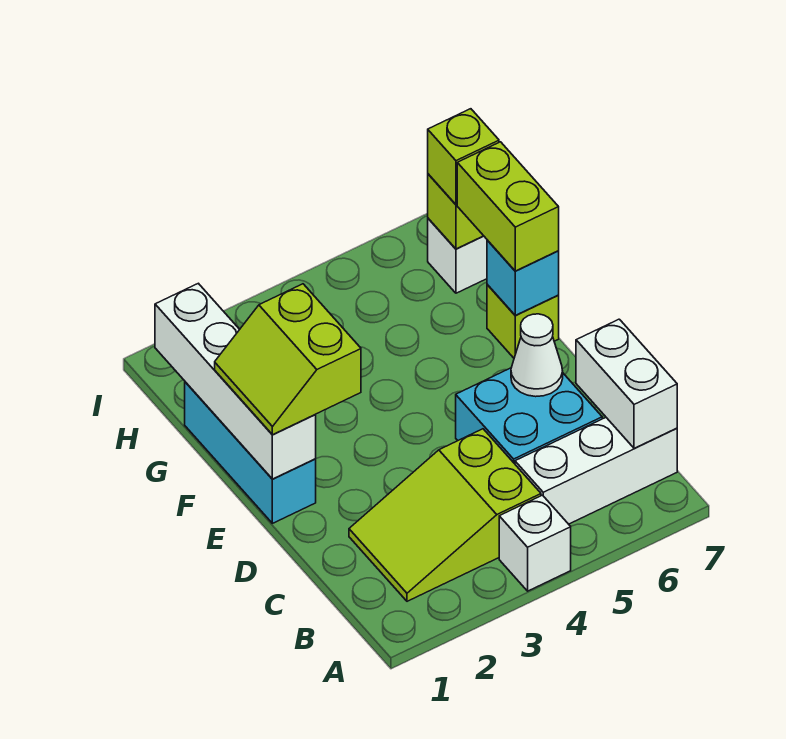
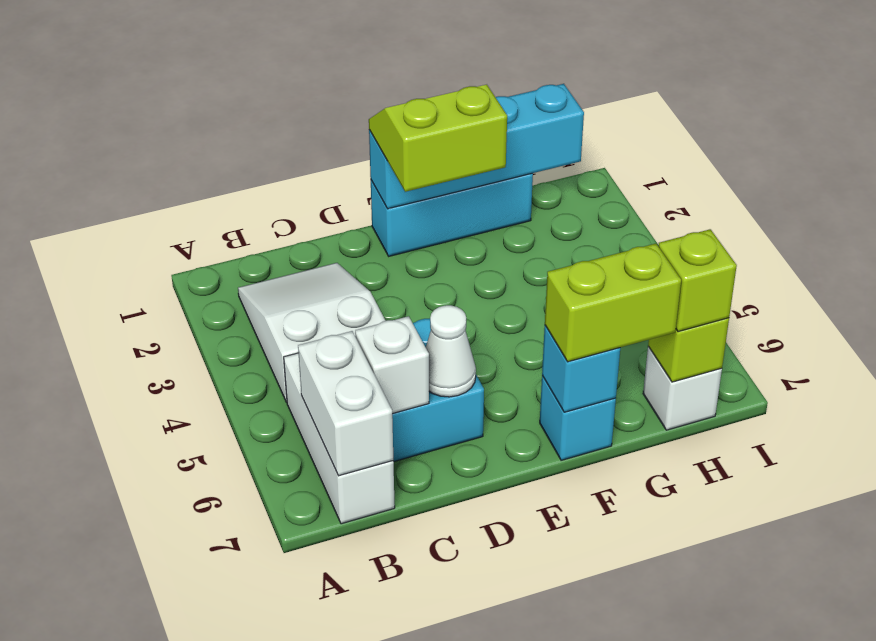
white 1x1 brick [499,495,571,591] -> white 1x1 brick moved to [355,316,429,414]
lime 2x3 slope [349,429,541,601] -> white 2x3 slope [238,263,386,402]
white 1x2 brick [576,319,677,448] -> white 1x2 brick turned to [298,331,393,476]
white 1x4 brick [155,283,316,479] -> cyan 1x4 brick [369,84,584,209]
lime 1x1 brick [487,285,559,358] -> cyan 1x1 brick [540,376,616,460]

